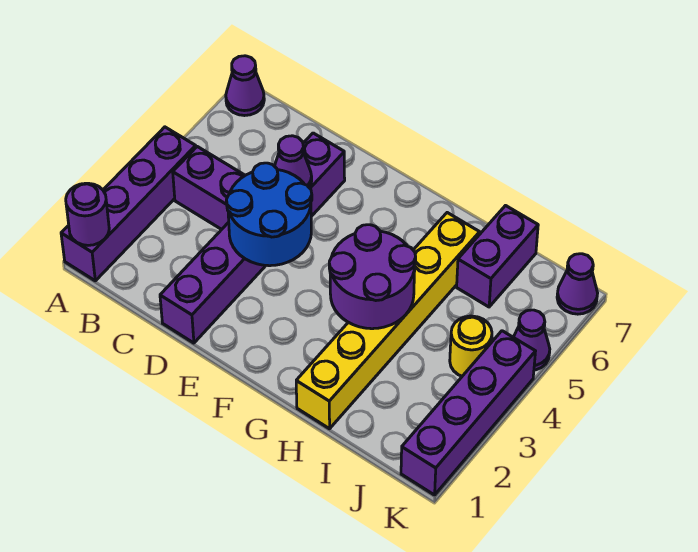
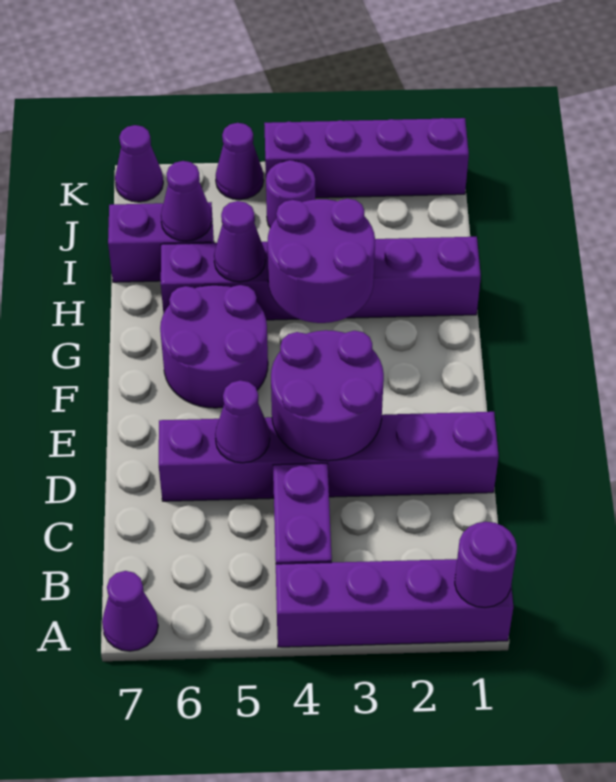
blue 2x2 round brick [226,163,312,266] -> purple 2x2 round brick [271,330,384,461]
none -> purple 2x2 round brick [160,285,268,408]
yellow 1x6 brick [296,213,480,429] -> purple 1x6 brick [161,237,481,320]
none -> purple 1x1 cone [214,201,265,282]
none -> purple 1x1 cone [161,161,212,241]
yellow 1x1 round brick [450,316,492,376] -> purple 1x1 round brick [266,160,315,227]

